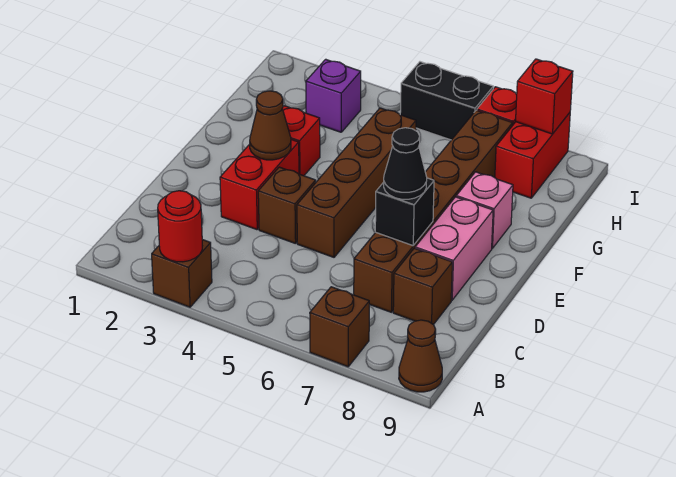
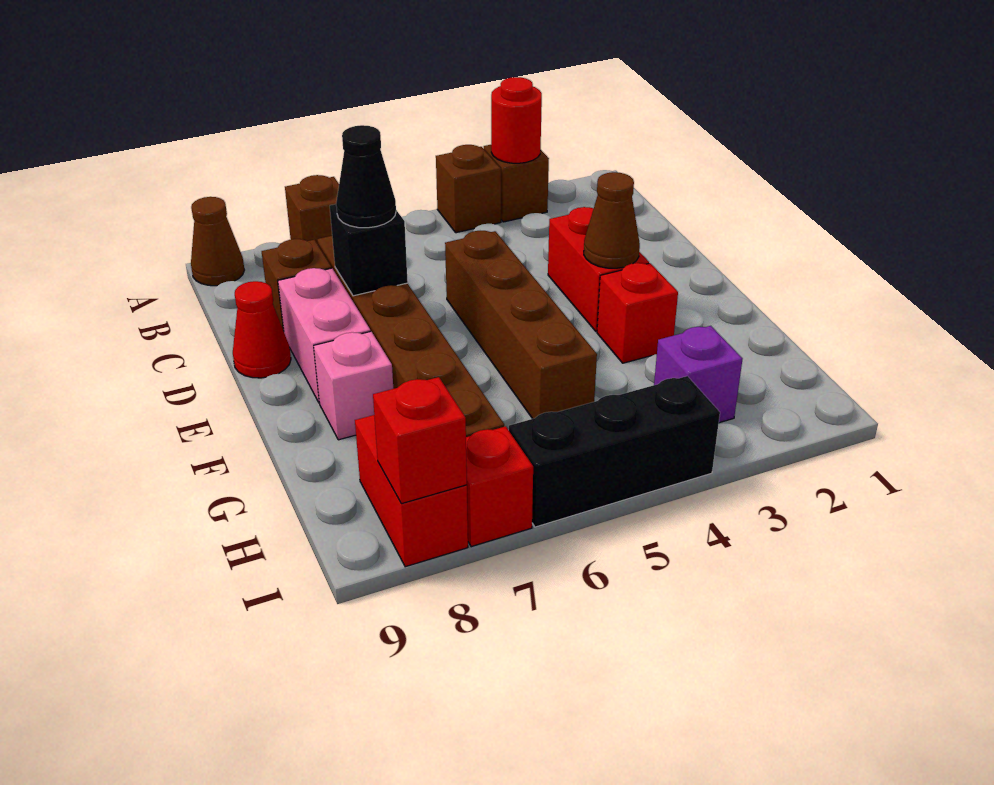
brown 1x1 brick [258,167,316,244] -> brown 1x1 brick moved to [436,145,501,233]
none -> red 1x1 cone [233,281,291,378]
black 1x2 brick [400,62,493,140] -> black 1x3 brick [509,376,720,527]

